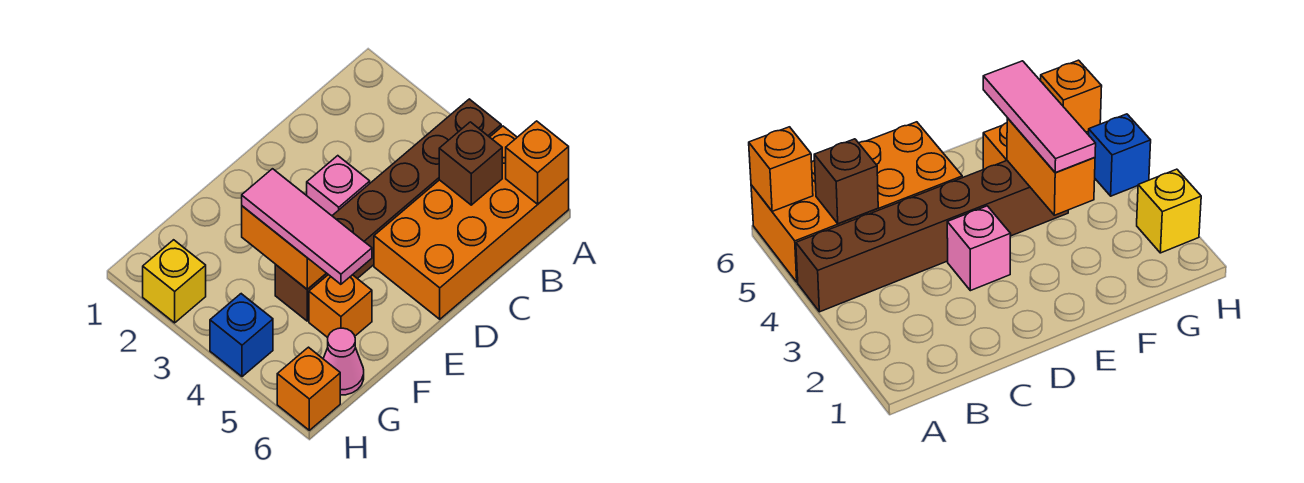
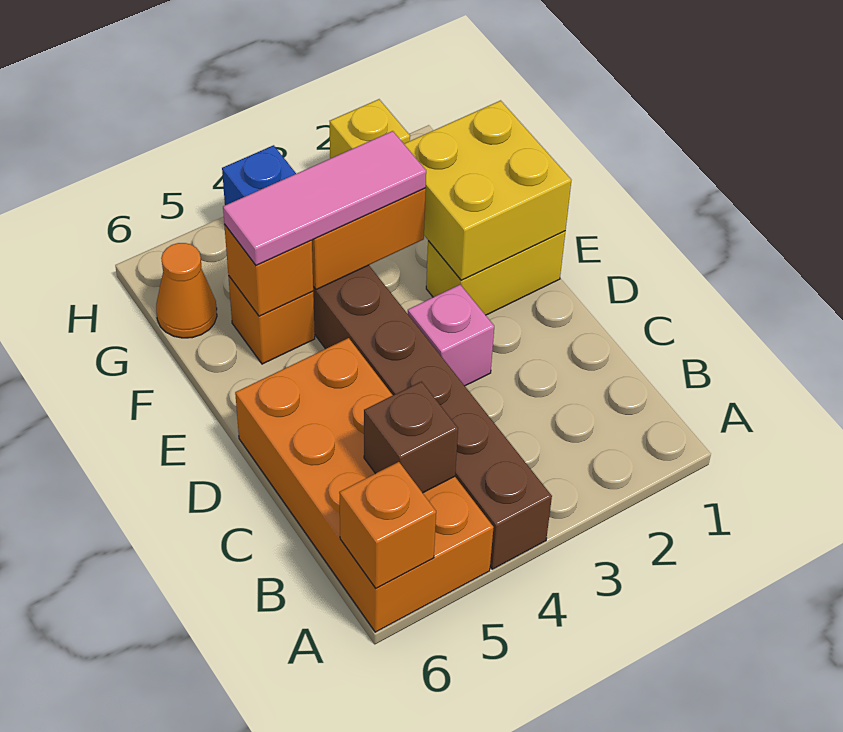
none -> yellow 1x2 brick [426,231,565,315]
none -> yellow 2x2 brick [404,100,571,280]
pink 1x1 cone [323,328,364,395] -> orange 1x1 cone [156,243,217,338]
orange 1x1 brick [277,347,340,430] -> orange 1x1 brick moved to [224,224,313,316]

